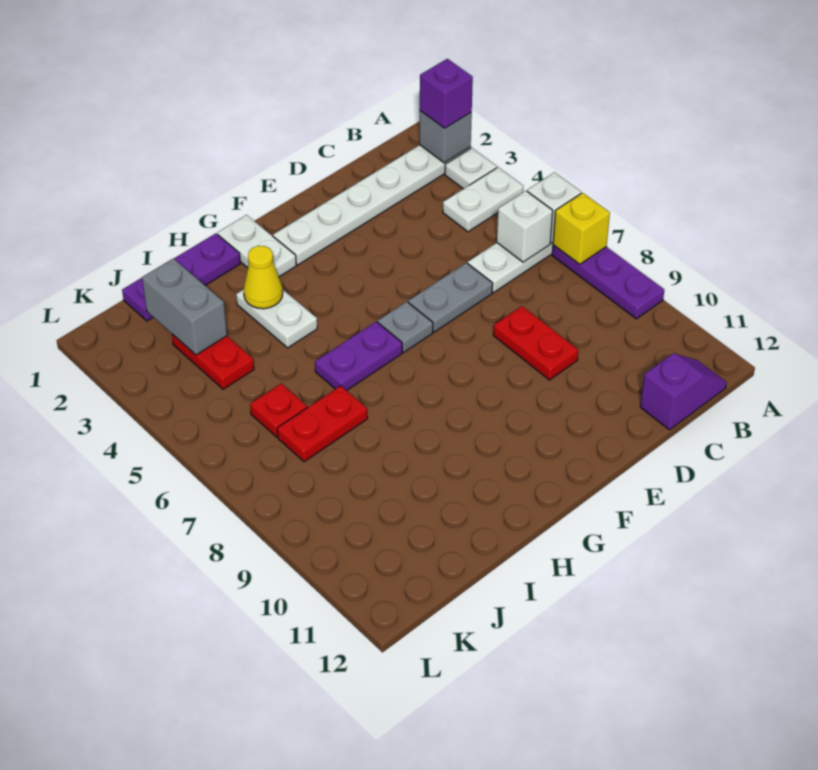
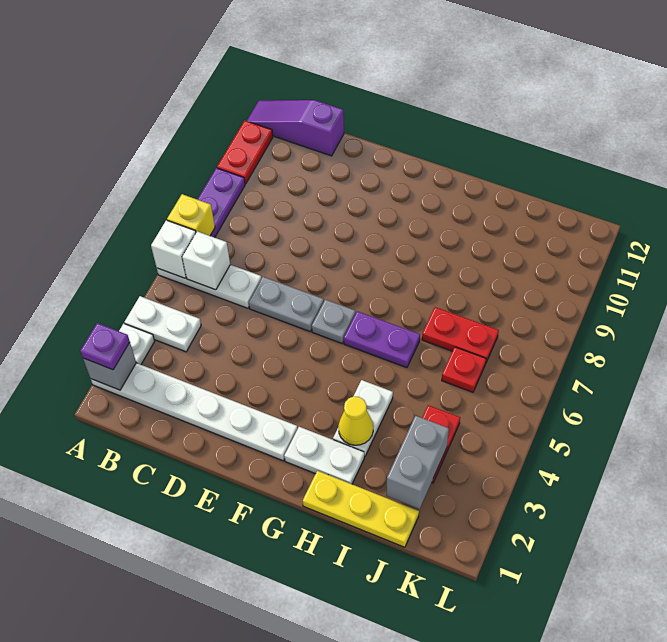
purple 1x1 brick [420,59,473,128] -> purple 1x1 plate [80,323,130,370]
purple 1x2 slope [640,353,727,430] -> purple 1x3 slope [247,100,344,156]
red 1x2 plate [493,306,578,380] -> red 1x2 plate moved to [217,121,273,184]
white 1x2 plate [217,215,296,277] -> white 1x2 plate turned to [284,427,364,484]
purple 1x3 plate [122,233,240,321] -> yellow 1x3 plate [303,471,419,547]

